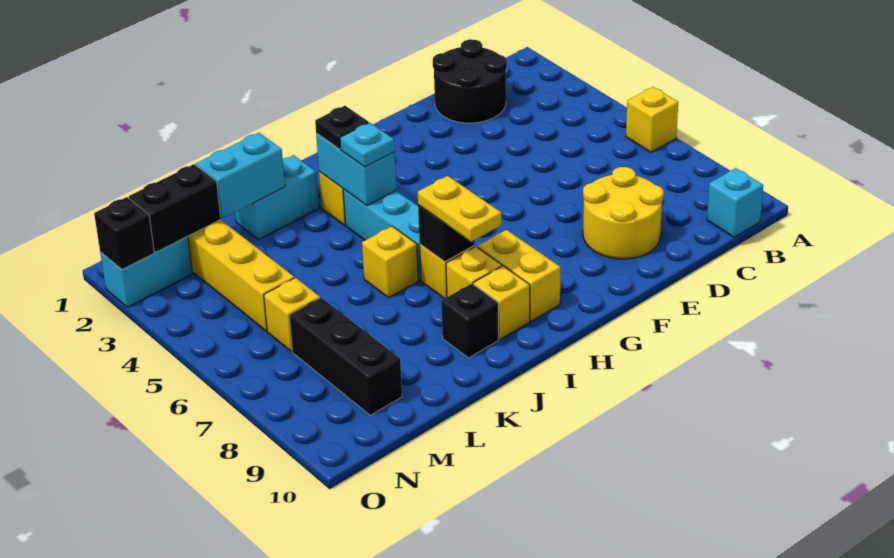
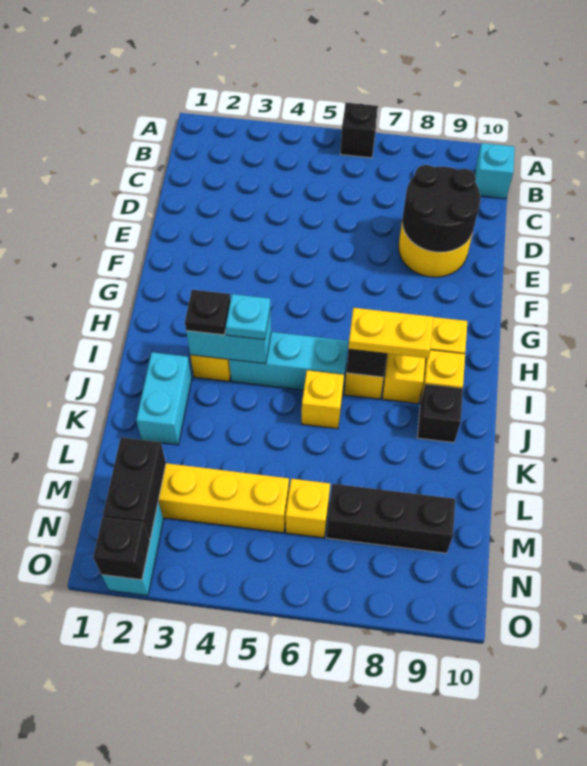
yellow 1x1 brick [626,87,678,152] -> black 1x1 brick [340,103,378,158]
black 2x2 round brick [433,39,507,123] -> black 2x2 round brick moved to [402,165,480,252]
cyan 1x2 brick [196,133,285,218] -> none

